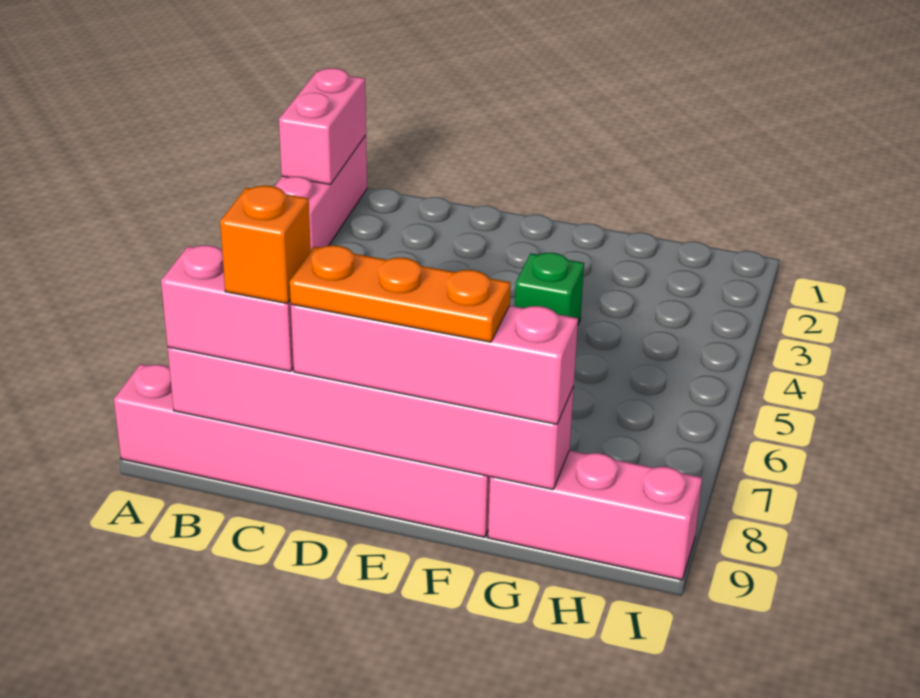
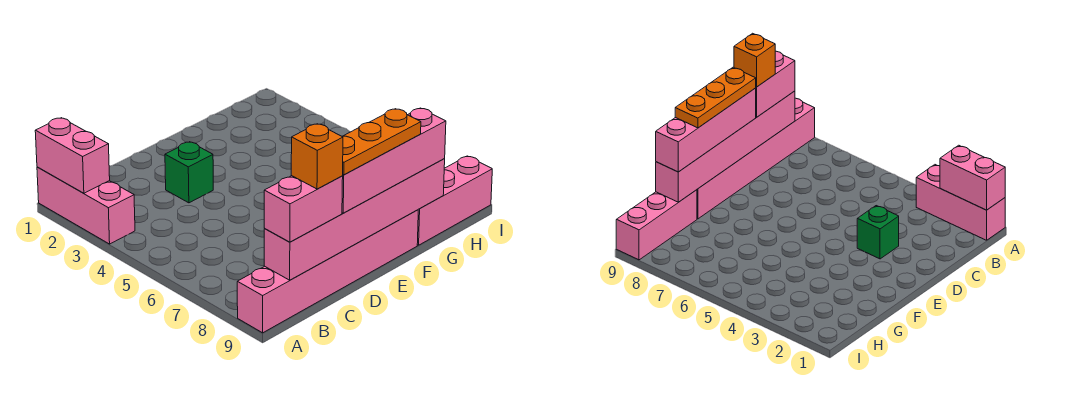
green 1x1 brick [515,253,584,324] -> green 1x1 brick moved to [165,142,213,203]

